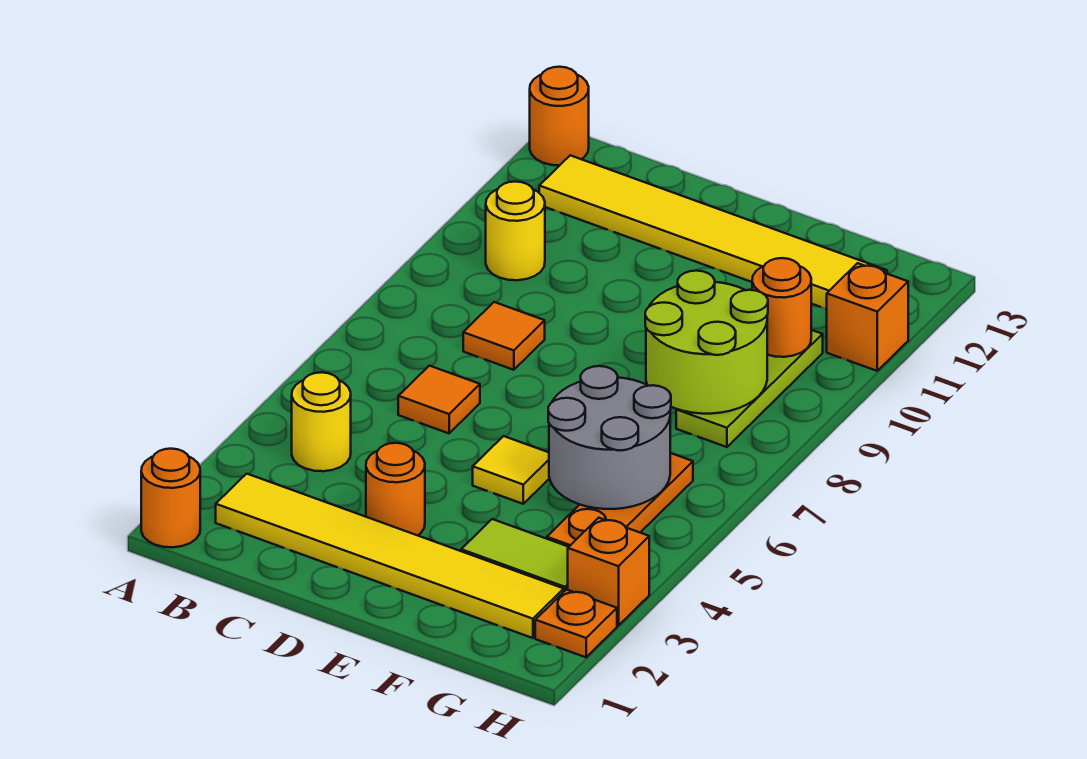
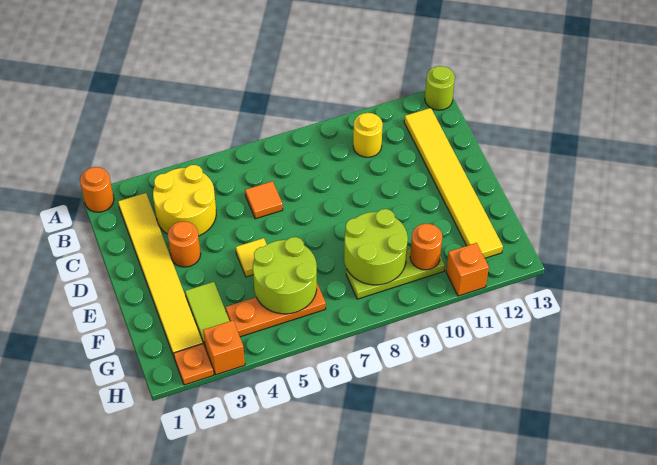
orange 1x1 round brick [530,67,589,165] -> lime 1x1 round brick [425,66,455,110]
yellow 1x1 round brick [292,372,351,471] -> yellow 2x2 round brick [153,165,216,236]
orange 1x1 tile [463,302,545,370] -> none
grey 2x2 round brick [548,366,671,509] -> lime 2x2 round brick [253,237,317,314]

